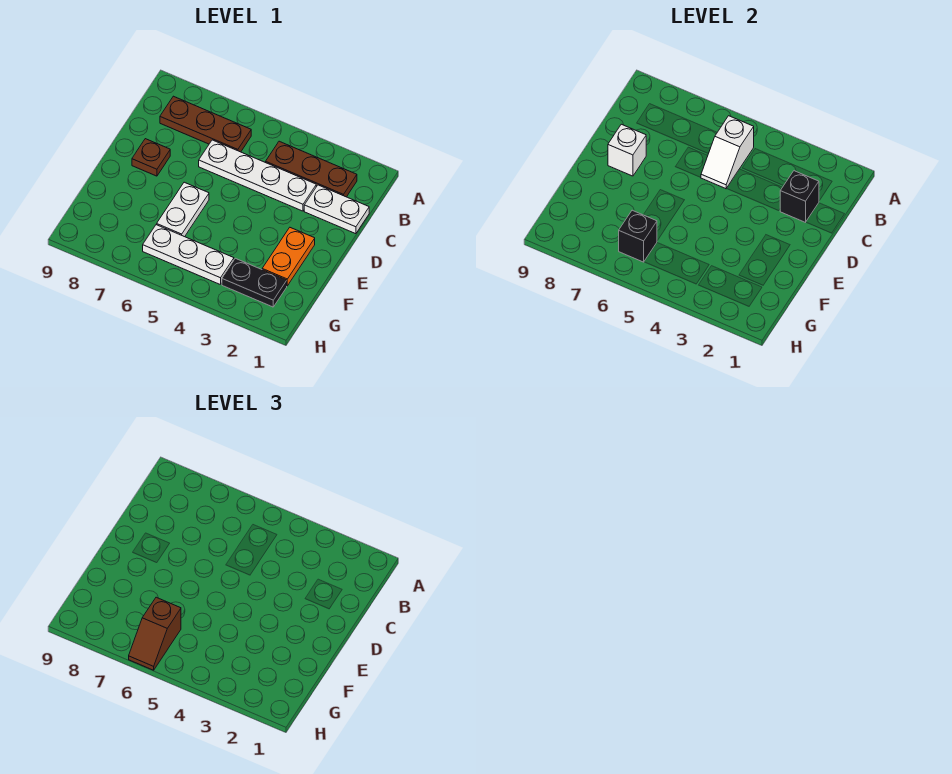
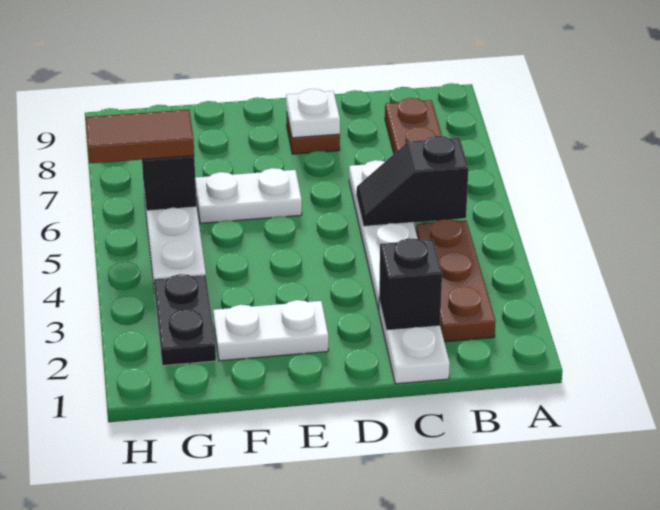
white 1x2 slope [701,116,754,189] -> black 1x2 slope [356,136,469,226]
white 1x1 brick [608,124,646,176] -> white 1x1 plate [286,89,340,138]
orange 1x2 plate [262,228,315,286] -> white 1x2 plate [213,300,328,361]
brown 1x2 slope [129,597,181,670] -> brown 1x2 tile [86,109,194,164]

